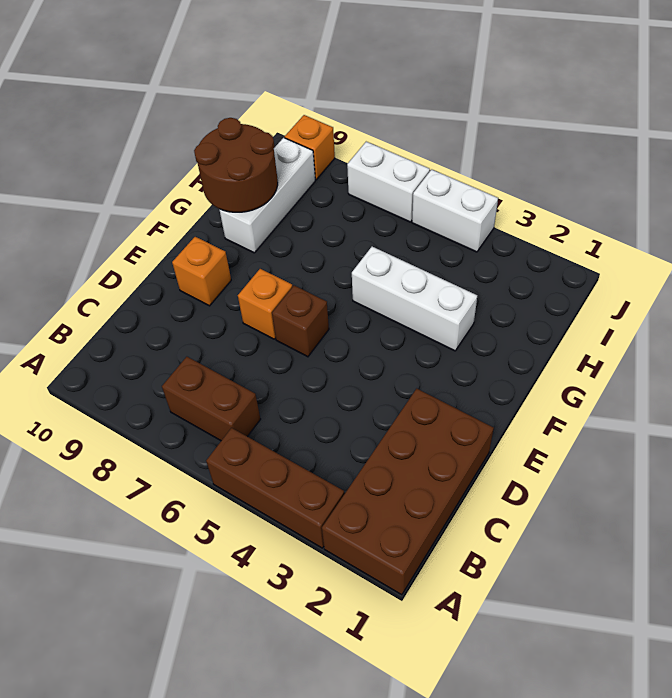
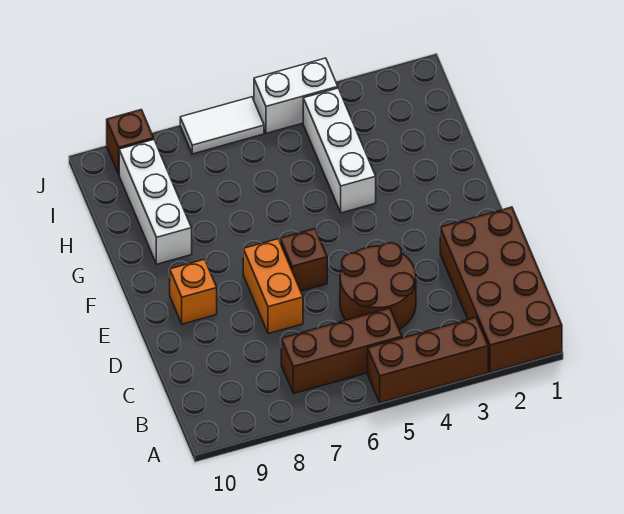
brown 1x2 brick [162,357,261,441] -> brown 1x3 brick [281,308,402,394]
orange 1x1 brick [238,269,292,339] -> orange 1x2 brick [243,239,303,334]
white 1x3 brick [352,247,477,351] -> white 1x3 brick turned to [303,88,376,213]
brown 2x2 round brick [194,118,278,212] -> brown 2x2 round brick moved to [340,243,416,329]
white 1x2 brick [347,142,430,222] -> white 1x2 tile [180,97,264,154]
orange 1x1 brick [285,115,335,180] -> brown 1x1 brick [107,110,154,174]

